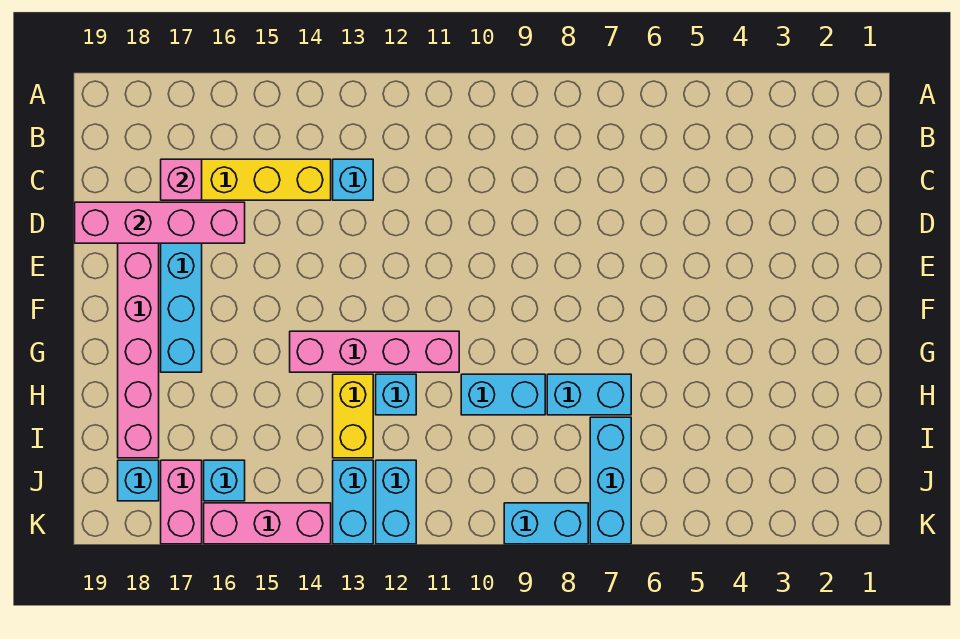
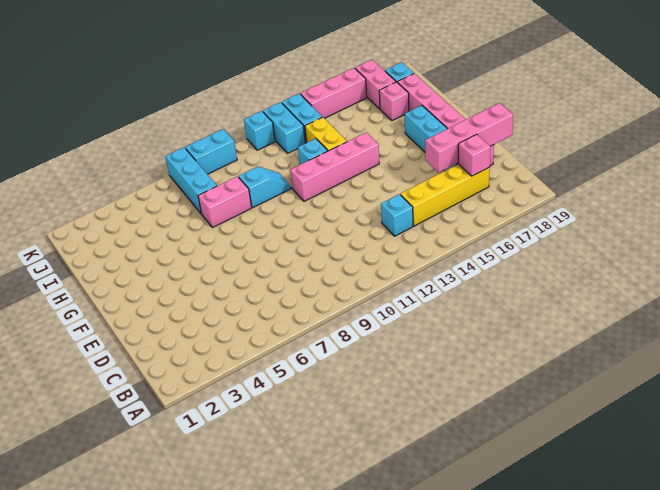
cyan 1x2 brick [547,374,631,415] -> pink 1x2 brick [198,176,252,228]
cyan 1x2 brick [461,374,545,415] -> cyan 1x2 slope [239,167,291,207]
none -> pink 1x1 brick [379,82,409,121]
cyan 1x1 brick [204,460,245,501] -> cyan 1x1 brick moved to [244,111,275,150]

